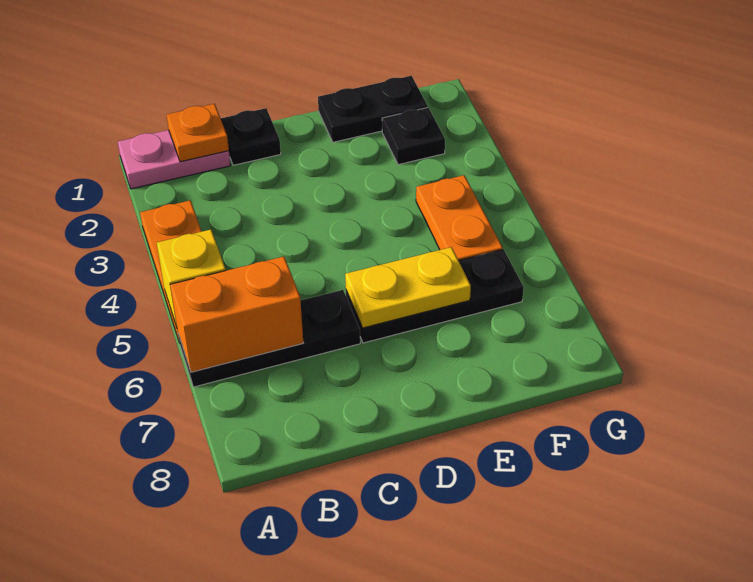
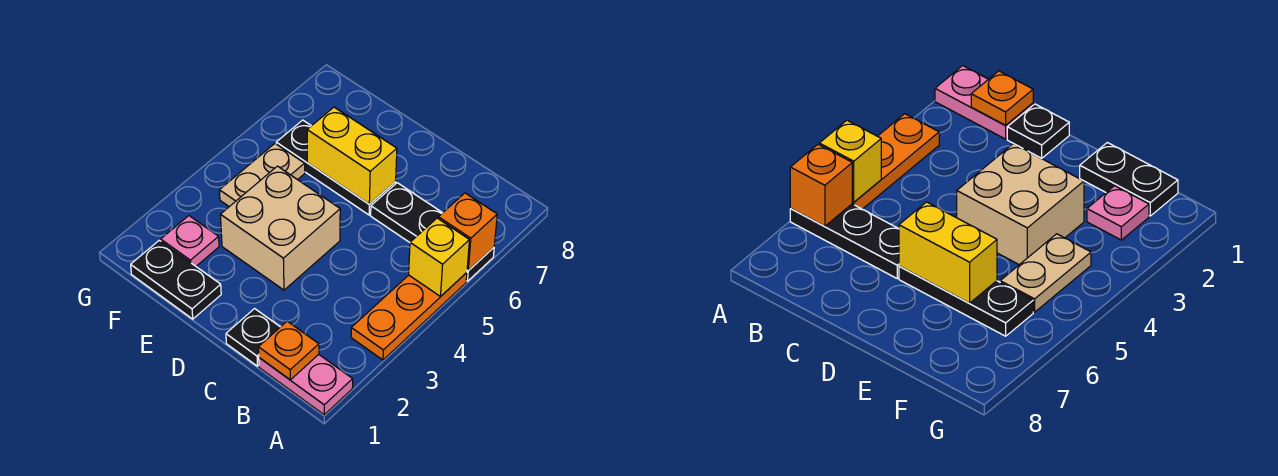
orange 1x2 brick [170,257,303,372] -> orange 1x1 brick [438,193,497,271]
none -> tan 2x2 brick [220,166,340,290]
yellow 1x2 plate [345,247,471,328] -> yellow 1x2 brick [307,107,397,204]
black 1x1 plate [382,108,445,165] -> pink 1x1 plate [161,216,219,266]
orange 1x2 plate [416,175,503,261] -> tan 1x2 plate [219,144,305,207]

